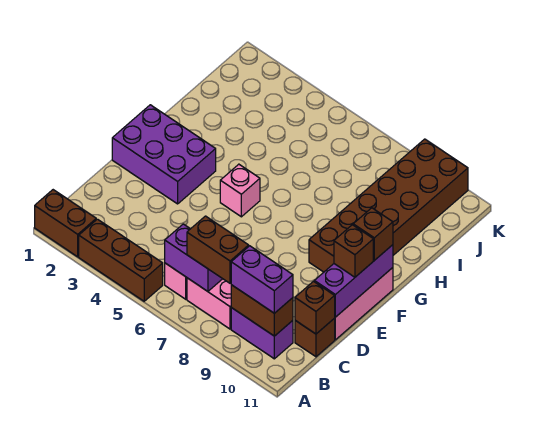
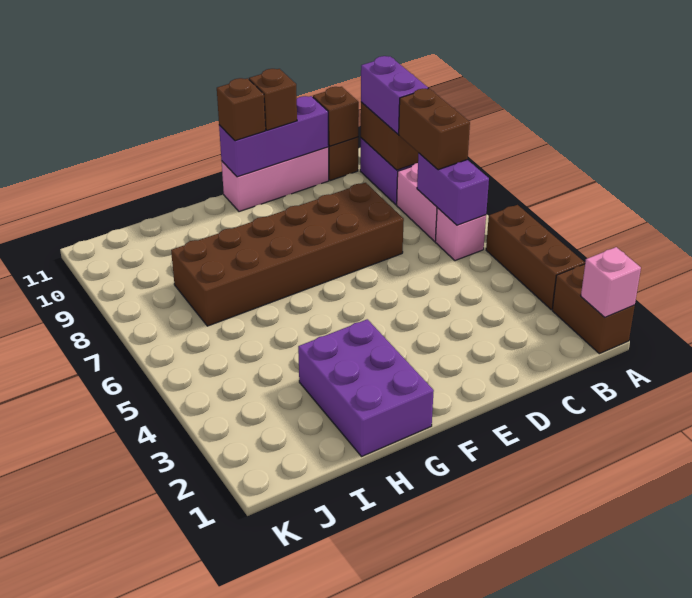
purple 2x3 brick [112,105,216,204] -> purple 2x3 brick moved to [298,319,434,456]
pink 1x1 brick [220,164,260,217] -> pink 1x1 brick moved to [581,247,641,317]
brown 2x6 brick [309,139,468,272] -> brown 2x6 brick moved to [171,183,404,326]

